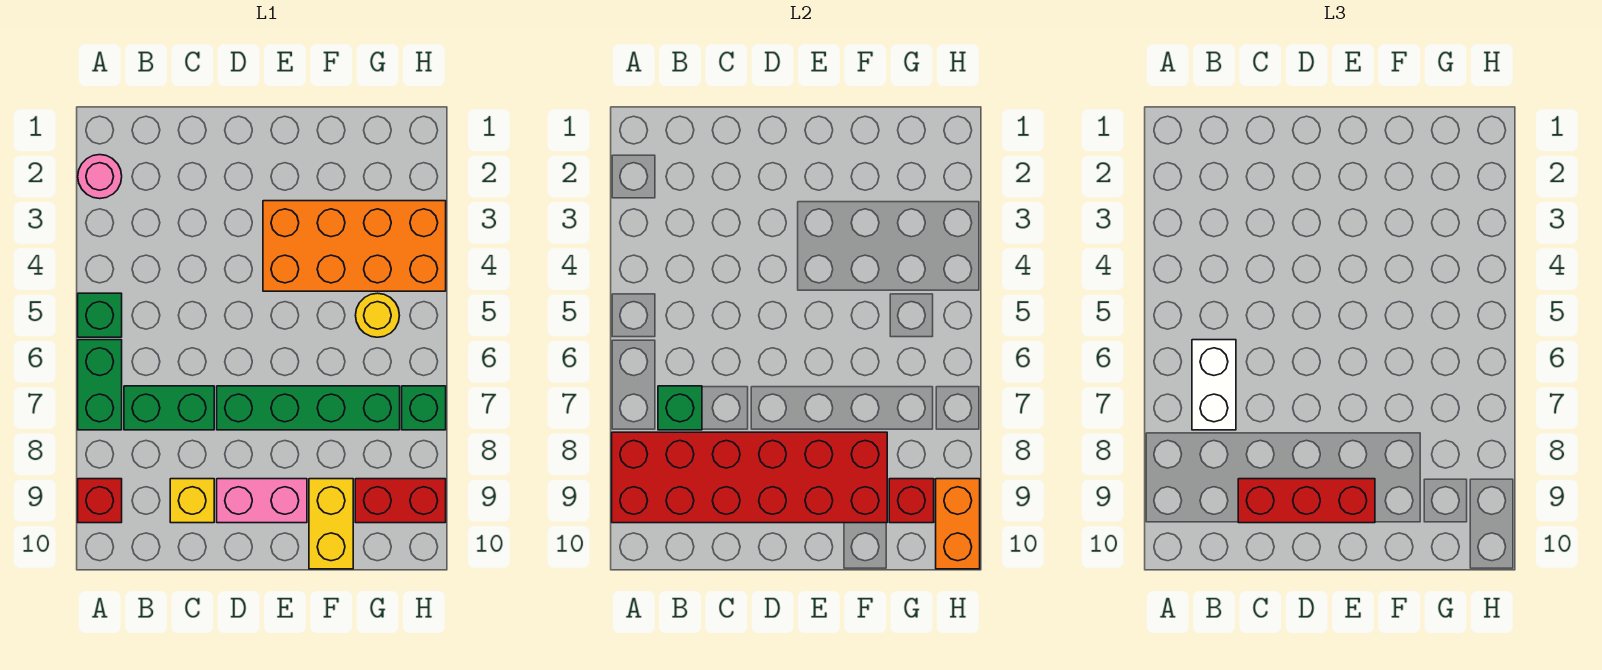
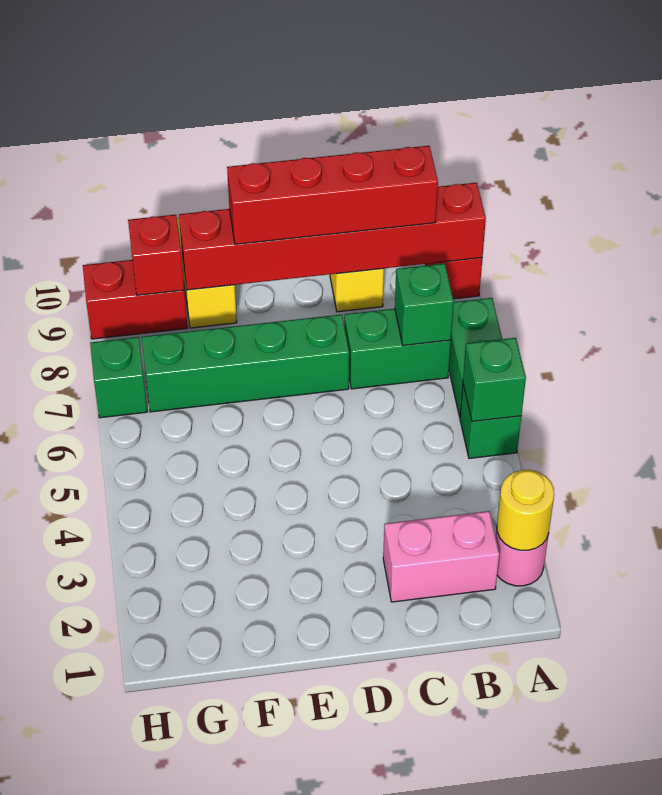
none -> green 1x1 brick [463,338,526,422]
red 2x6 brick [612,432,887,523] -> red 1x6 brick [179,183,486,290]
white 1x2 brick [1192,340,1236,430] -> none
red 1x3 brick [1238,479,1375,523] -> red 1x4 brick [227,146,438,244]
pink 1x2 brick [217,479,307,523] -> pink 1x2 brick moved to [383,511,499,602]
orange 2x4 brick [263,201,446,291] -> none
yellow 1x1 round brick [356,293,399,337] -> yellow 1x1 round brick moved to [497,470,554,550]
orange 1x2 brick [936,479,980,569] -> none

